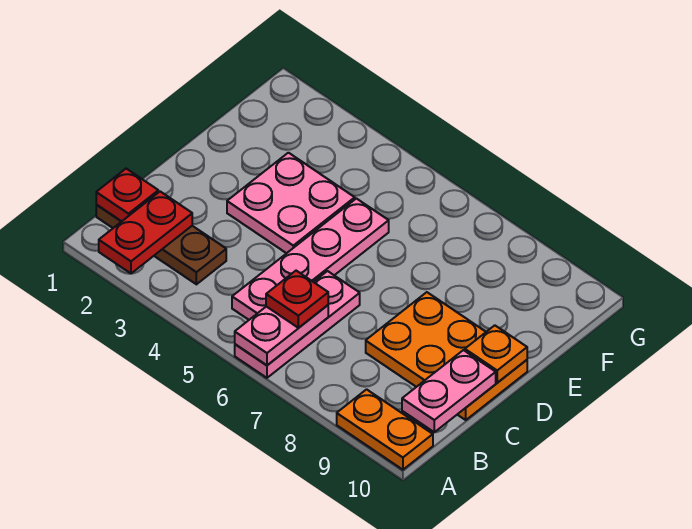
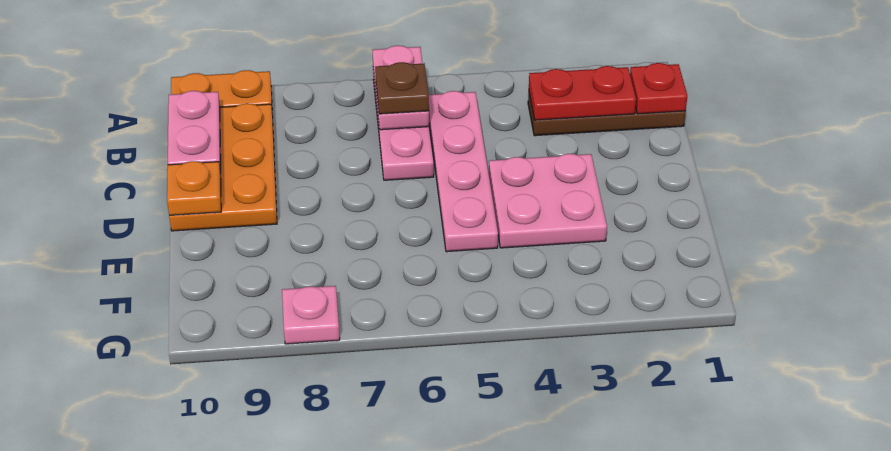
red 1x2 plate [99,192,192,274] -> red 1x2 plate turned to [529,66,636,120]
red 1x1 plate [266,271,328,328] -> brown 1x1 plate [375,62,429,114]
orange 2x3 plate [366,292,527,420] -> orange 2x3 plate turned to [169,103,277,231]
none -> pink 1x1 plate [282,286,340,344]

